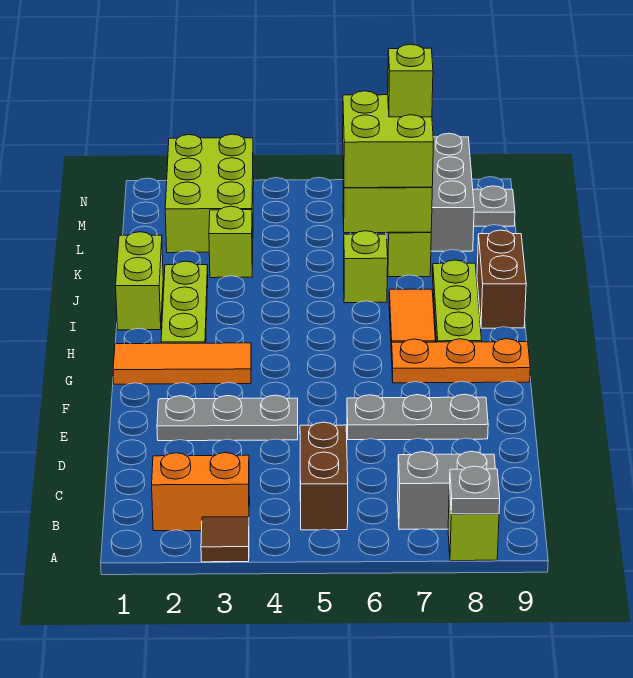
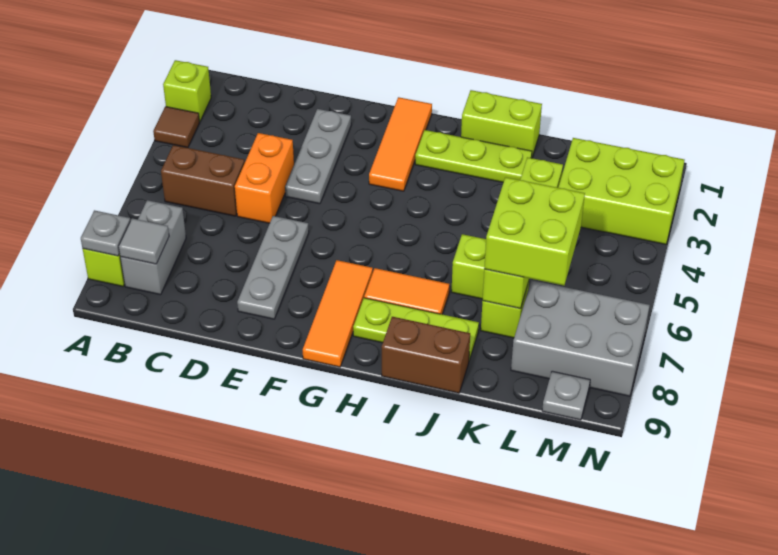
orange 1x2 brick [152,453,250,531] -> orange 1x2 brick moved to [235,133,294,223]
none -> grey 1x1 tile [119,218,169,264]
orange 1x3 plate [391,339,530,383] -> orange 1x3 tile [303,260,373,367]
lime 1x1 brick [388,44,433,117] -> lime 1x1 brick moved to [163,60,211,122]

